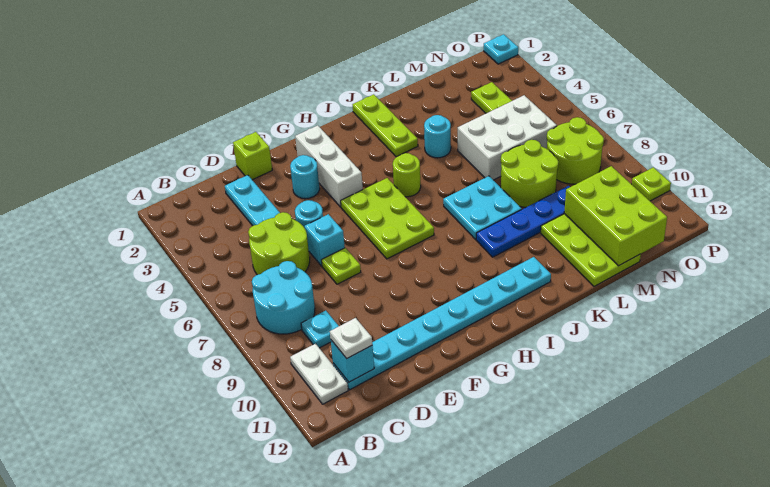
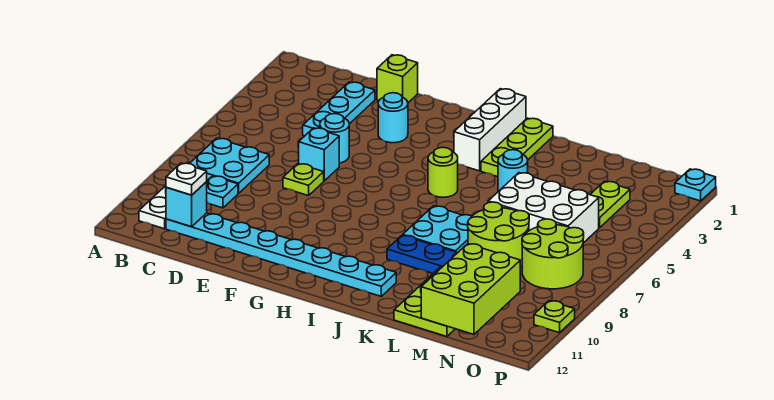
cyan 2x2 round brick [252,261,315,334] -> cyan 2x2 plate [189,138,269,193]
lime 2x2 round brick [248,212,310,275] -> none
white 1x3 brick [295,125,363,207] -> white 1x3 brick moved to [454,89,526,171]
lime 2x3 plate [341,178,434,259] -> none

